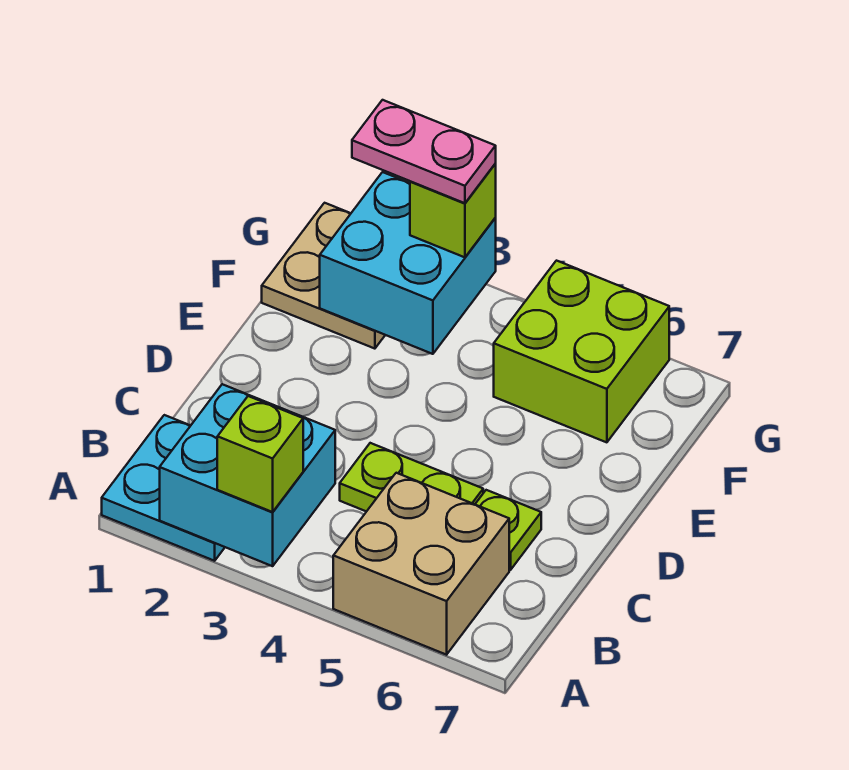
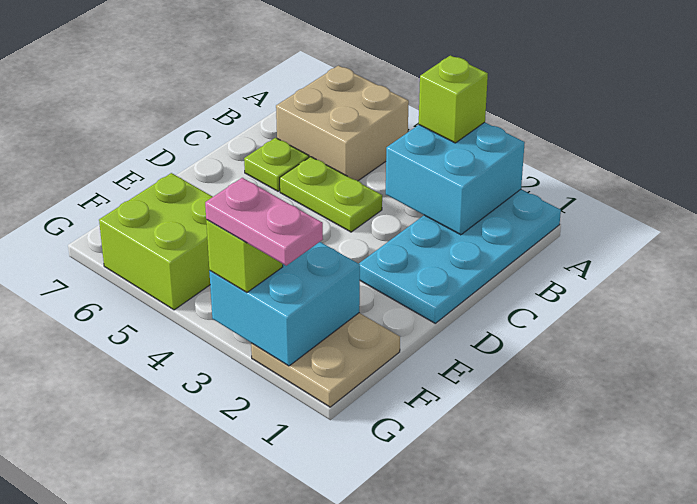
cyan 2x2 plate [102,415,225,561] -> cyan 2x4 plate [359,189,561,323]

